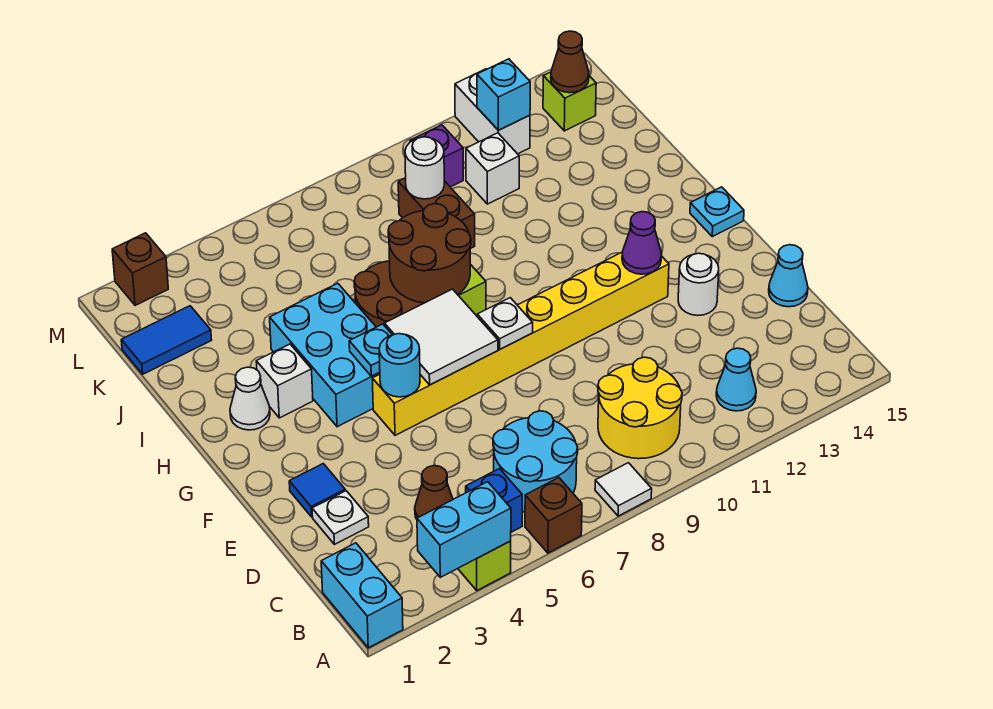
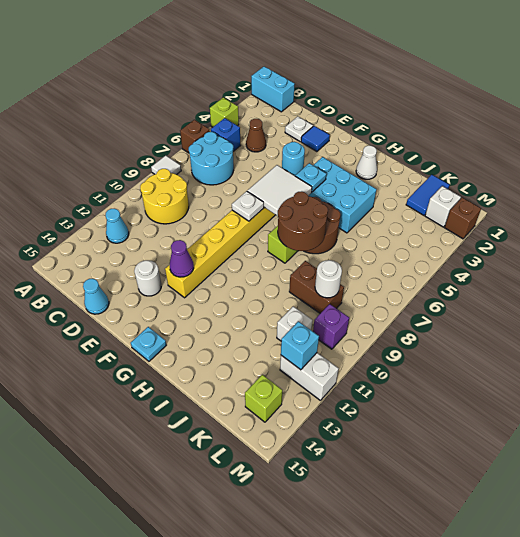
cyan 1x2 brick [417,482,511,577] -> none
white 1x1 brick [256,344,313,418] -> white 1x1 brick moved to [425,186,461,227]
brown 1x1 cone [551,31,589,93] -> none

